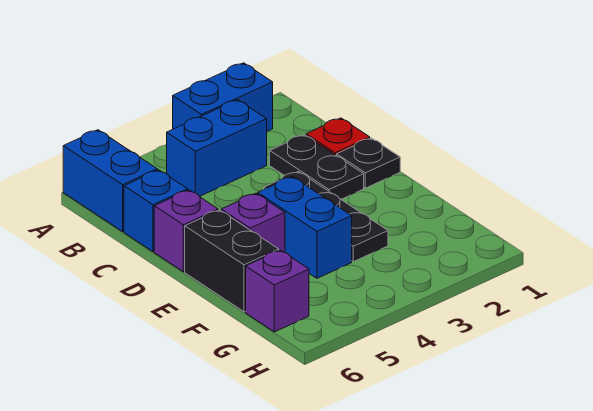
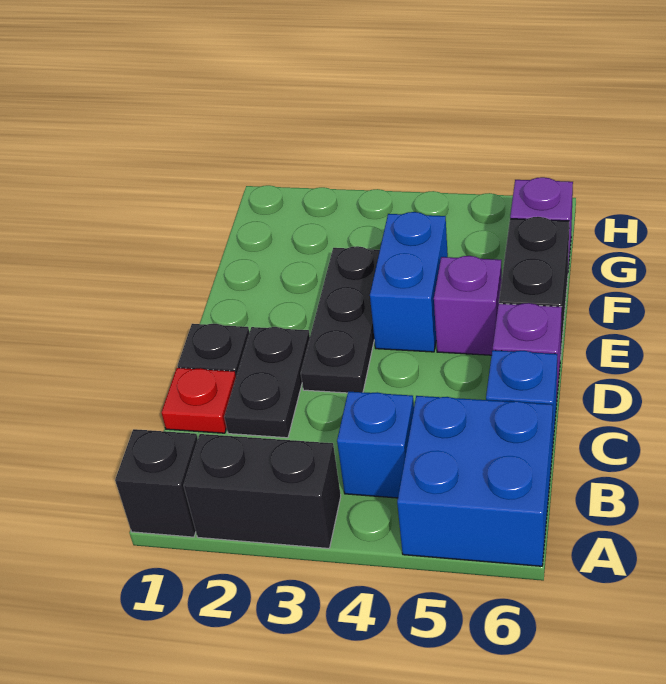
none -> black 1x1 brick [115,429,198,537]
blue 1x2 brick [173,63,273,131] -> black 1x2 brick [184,434,341,548]
blue 1x2 brick [63,130,157,231] -> blue 2x2 brick [397,396,553,566]
blue 1x2 brick [167,100,267,196] -> blue 1x1 brick [337,391,414,498]

